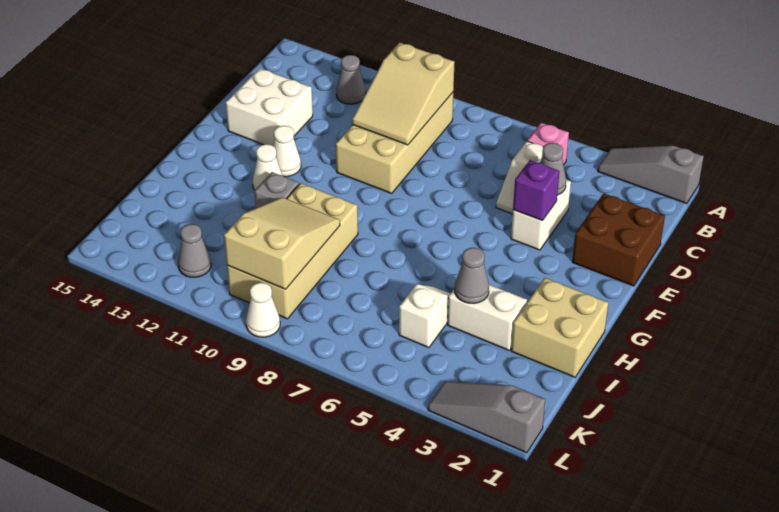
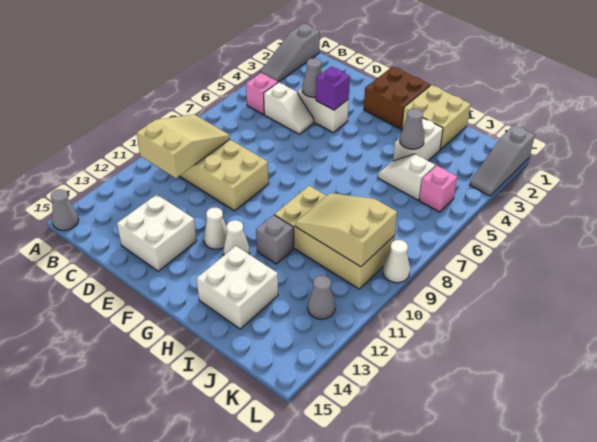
tan 2x3 slope [352,43,454,145] -> tan 2x3 slope turned to [137,114,230,178]
grey 1x1 cone [336,55,366,104] -> grey 1x1 cone moved to [51,189,79,231]
brown 2x2 brick [572,193,665,286] -> brown 2x2 brick moved to [364,66,430,129]
none -> white 2x2 brick [196,246,278,329]
none -> pink 1x1 brick [419,166,457,212]

